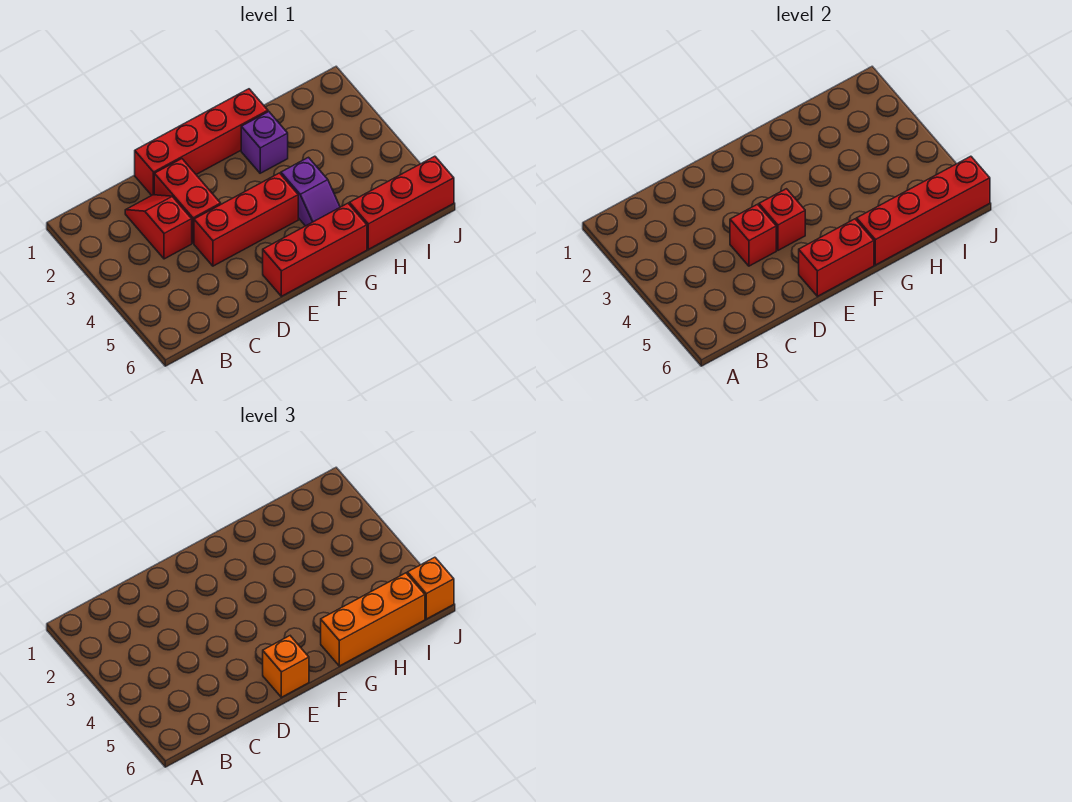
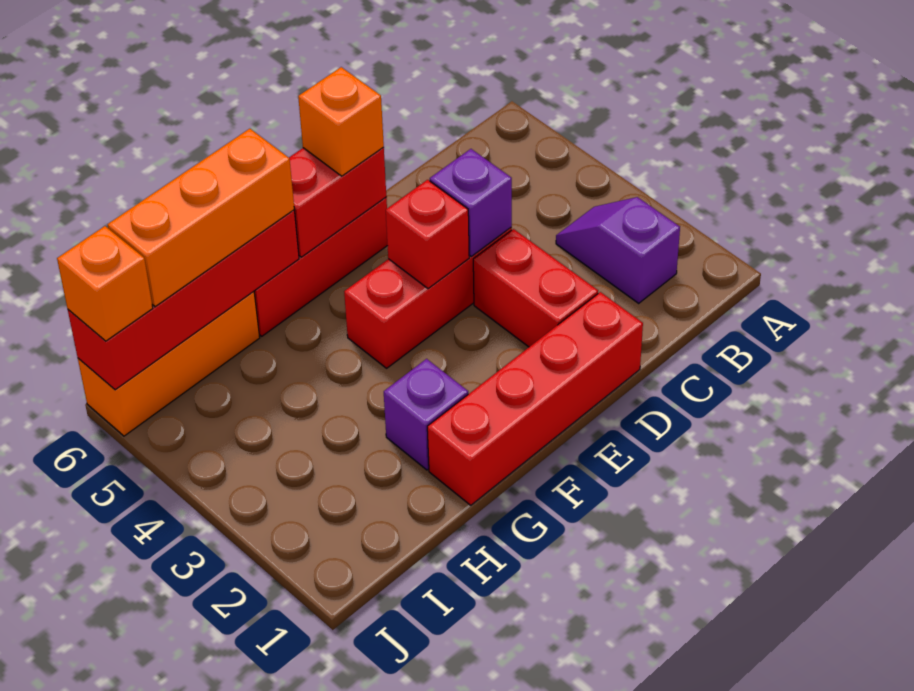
red 1x2 slope [125,195,192,259] -> none
red 1x1 brick [730,204,776,266] -> purple 1x1 brick [430,149,512,256]
purple 1x2 slope [281,157,340,226] -> purple 1x2 slope moved to [556,197,680,303]
red 1x3 brick [349,156,454,249] -> orange 1x3 brick [78,291,260,436]

